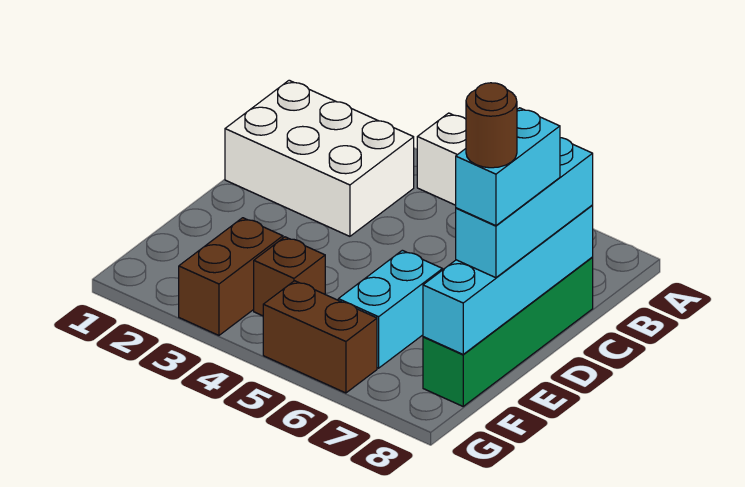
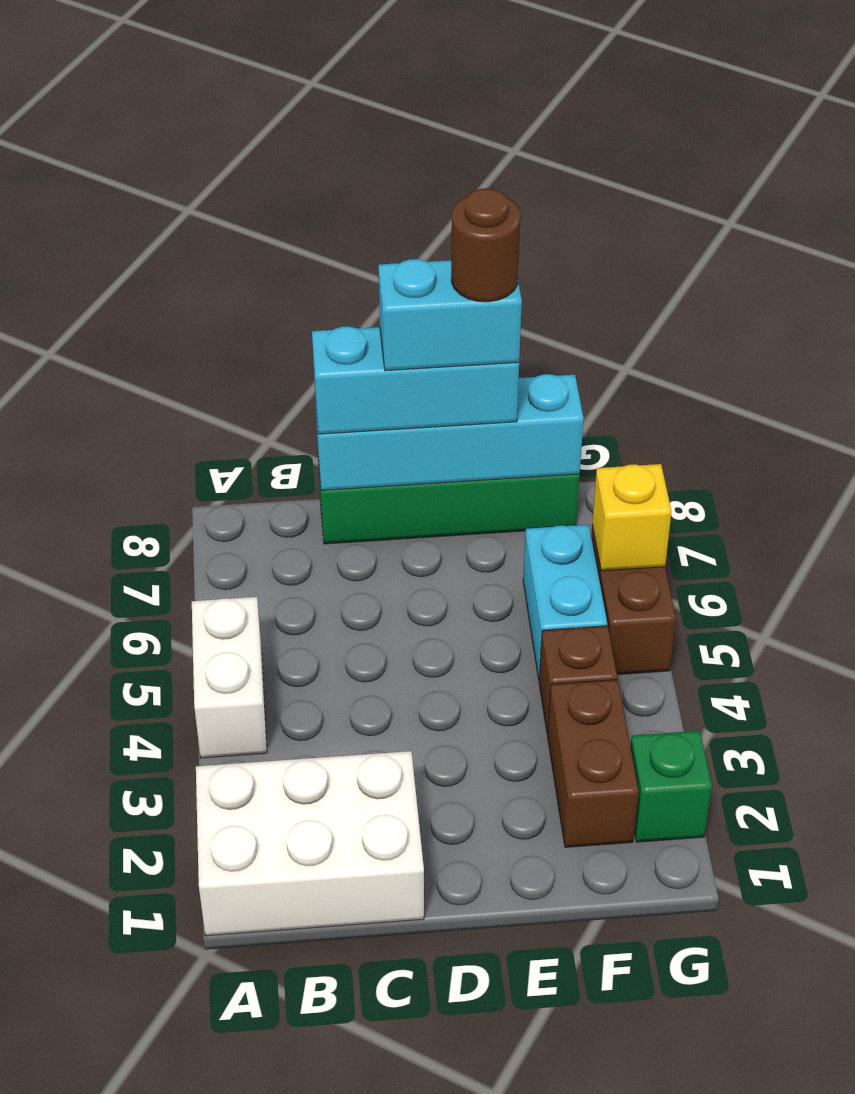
white 2x3 brick [225,80,414,236] -> white 2x3 brick turned to [196,751,424,936]
cyan 1x2 brick [338,250,443,368] -> cyan 1x2 brick turned to [523,525,607,678]
brown 1x2 brick [179,218,283,335] -> brown 1x2 brick turned to [548,680,639,847]
none -> green 1x1 brick [631,731,712,842]
none -> yellow 1x1 brick [592,464,672,571]

